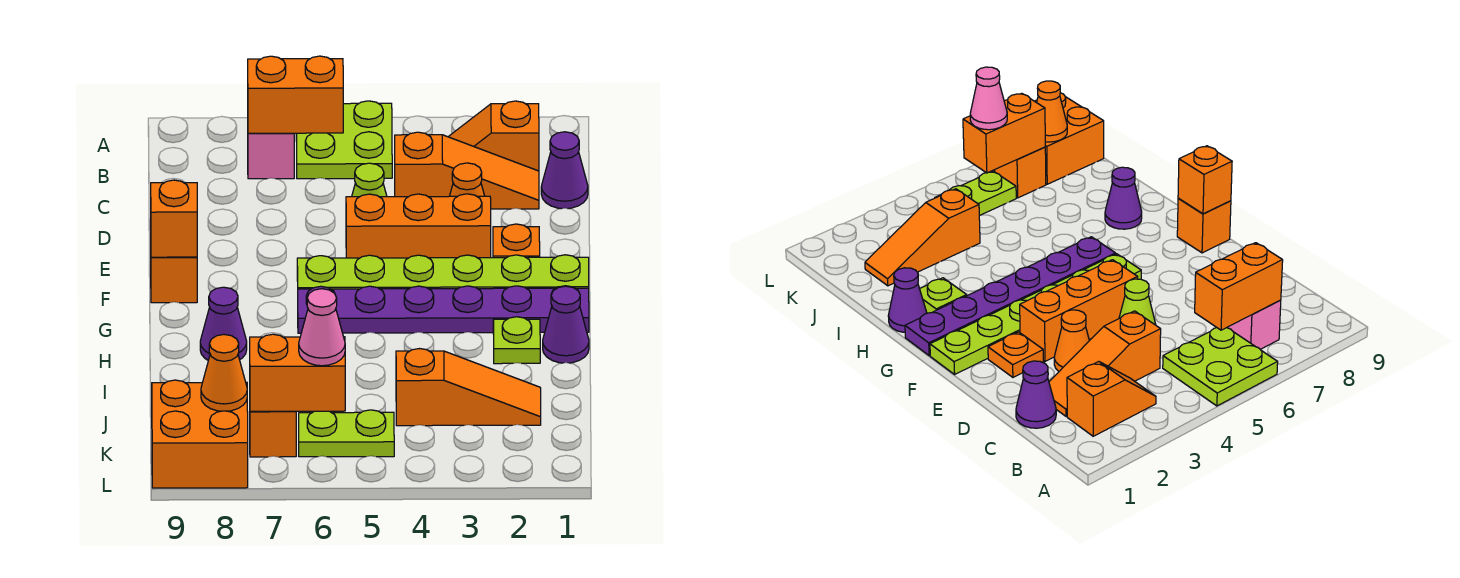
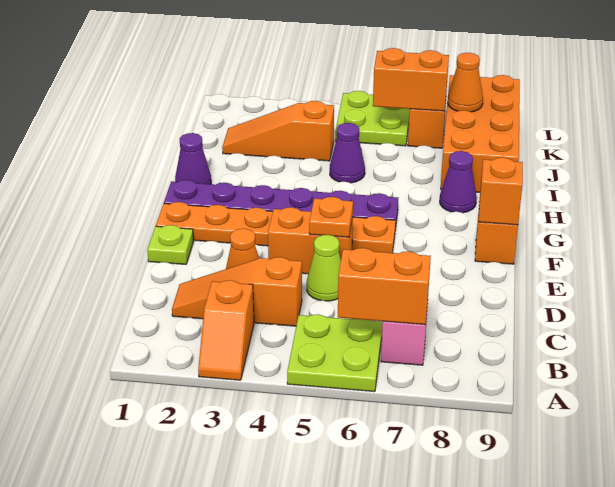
orange 1x2 slope [448,101,539,171] -> orange 1x2 slope turned to [198,280,254,380]
purple 1x1 cone [541,132,588,209] -> purple 1x1 cone moved to [330,123,365,183]
orange 1x1 plate [493,224,540,258] -> orange 1x1 plate moved to [309,197,353,237]
orange 1x3 brick [346,194,491,258] -> orange 1x2 brick [268,207,353,274]
lime 1x6 plate [297,255,589,289] -> orange 1x6 plate [156,202,396,253]
lime 1x1 plate [493,317,540,364] -> lime 1x1 plate moved to [147,225,194,264]
lime 1x2 plate [299,410,394,457] -> lime 2x2 plate [336,91,410,146]
pink 1x1 cone [299,289,345,366] -> none
orange 2x2 brick [152,380,248,488] -> orange 2x4 brick [441,75,520,192]

